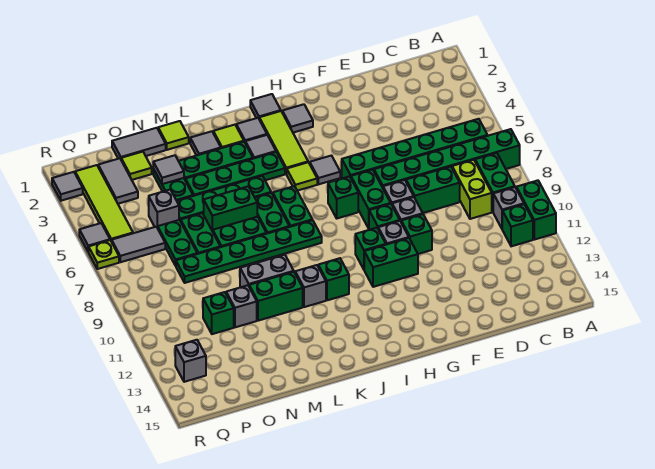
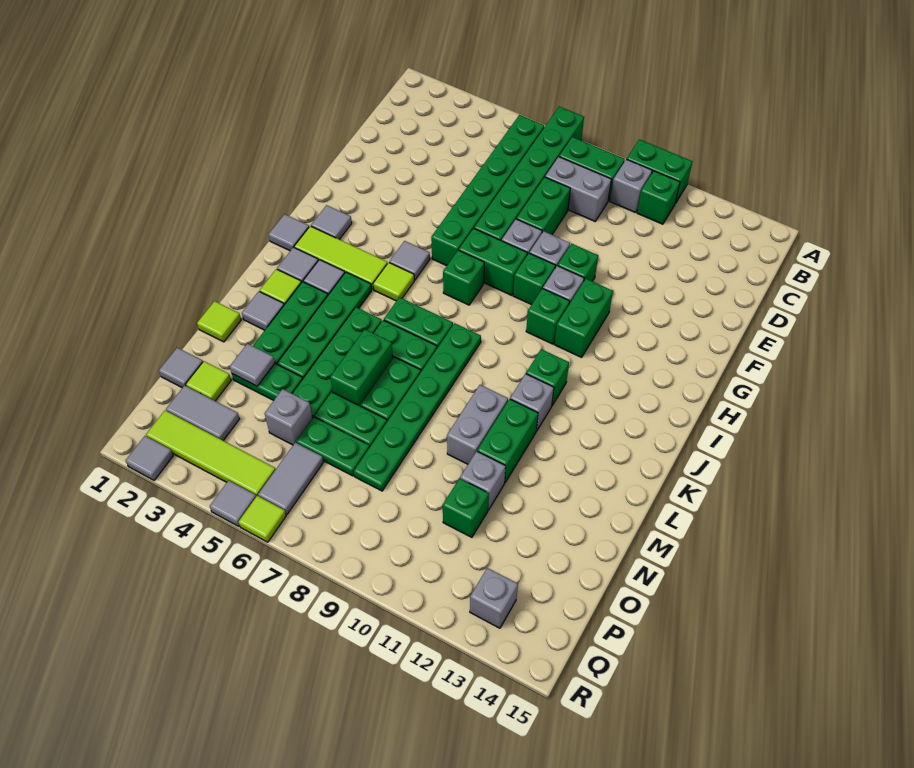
lime 1x2 brick [452,160,492,219] -> grey 1x2 brick [545,157,611,221]
grey 1x2 tile [112,128,166,159] -> grey 1x1 tile [159,348,203,388]
lime 1x1 plate [89,240,119,269] -> lime 1x1 tile [238,496,286,542]

